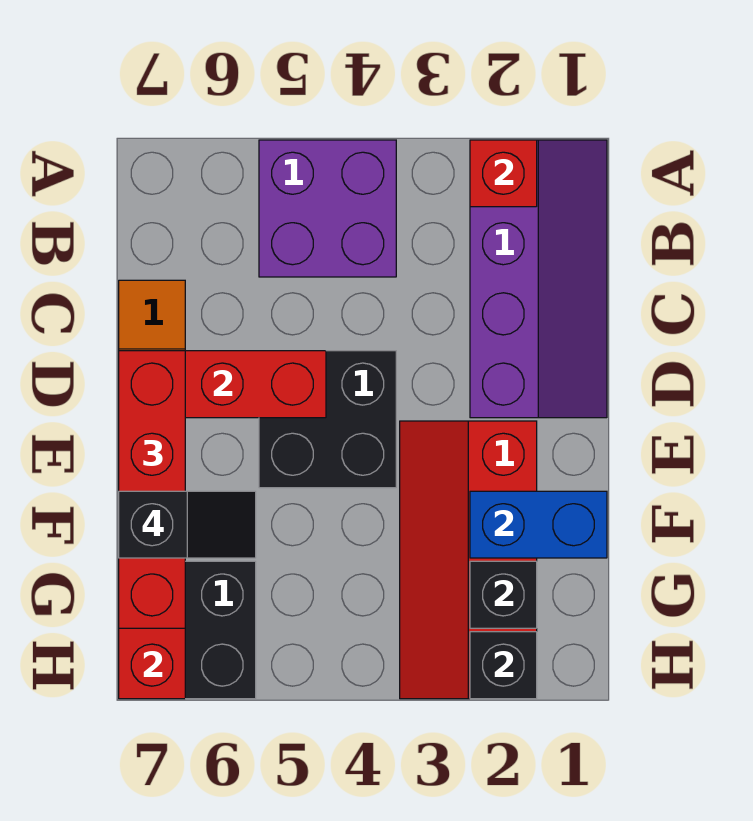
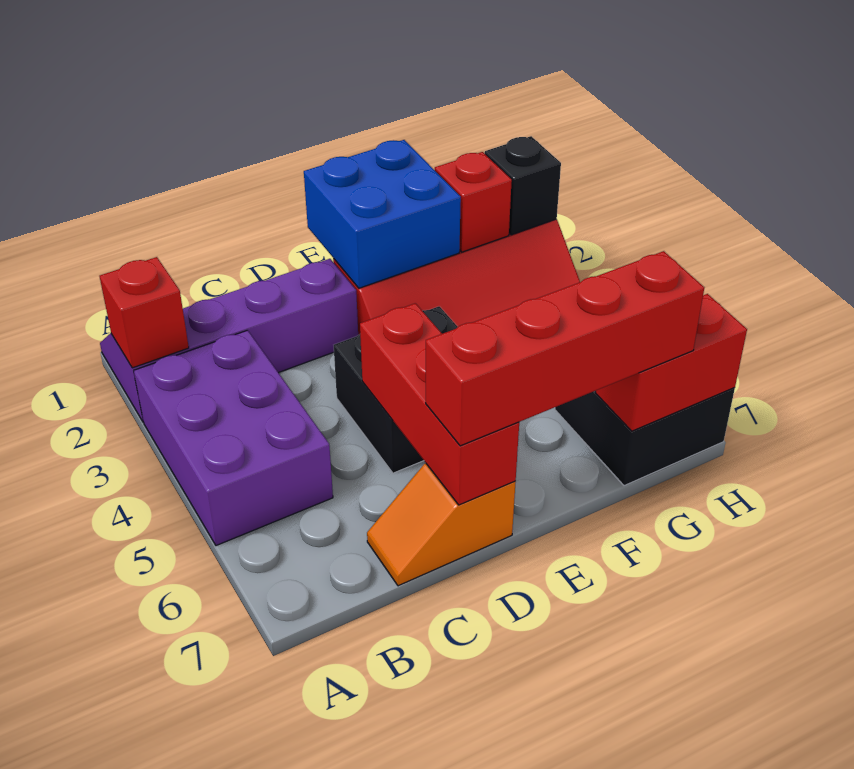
purple 2x2 brick [259,140,396,277] -> purple 2x3 brick [134,330,333,546]
blue 1x2 brick [470,491,607,558] -> blue 2x2 brick [304,140,461,288]
black 1x2 slope [119,491,256,558] -> none
black 1x1 brick [470,561,537,628] -> red 1x1 brick [435,152,512,252]

